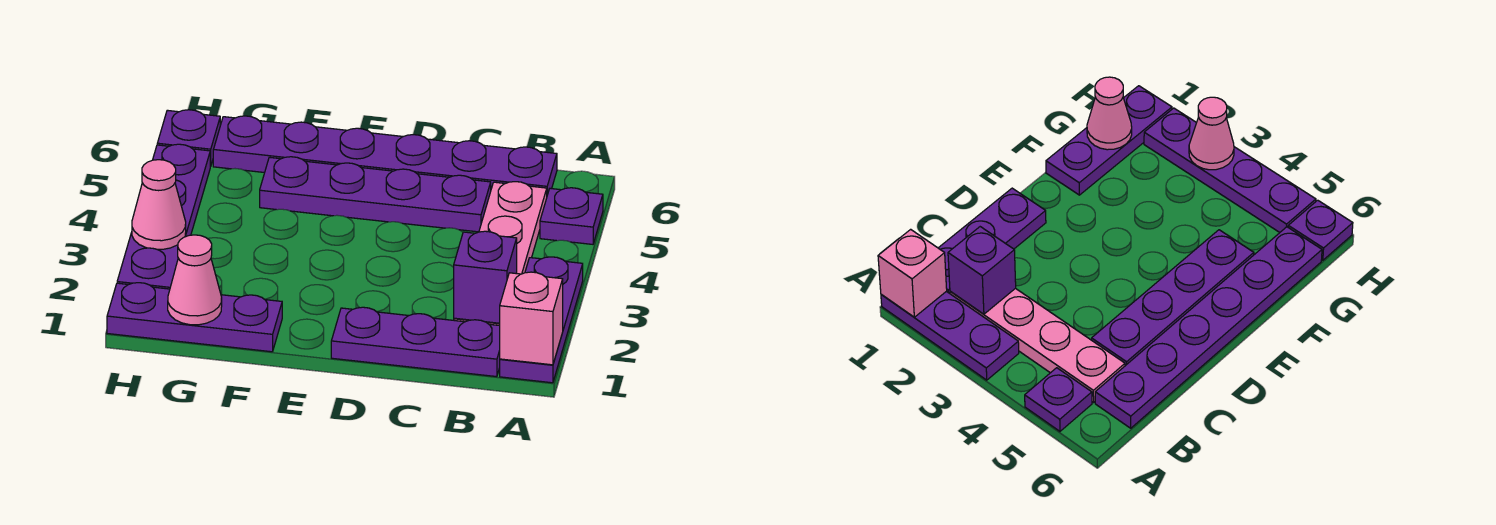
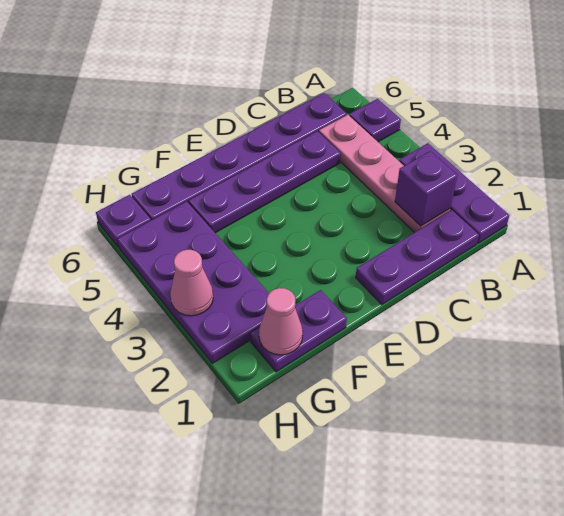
pink 1x1 brick [499,272,563,365] -> none
purple 1x3 plate [107,283,282,352] -> purple 1x2 plate [250,290,347,372]
purple 1x4 plate [117,144,211,289] -> purple 2x4 plate [117,201,269,363]

